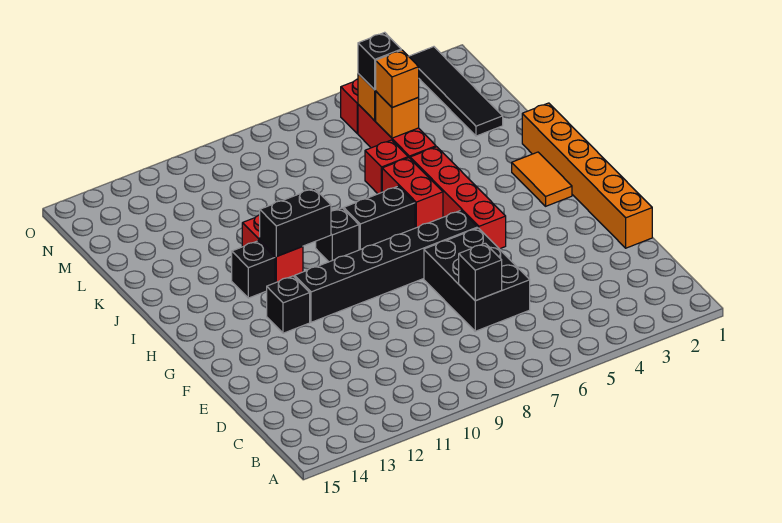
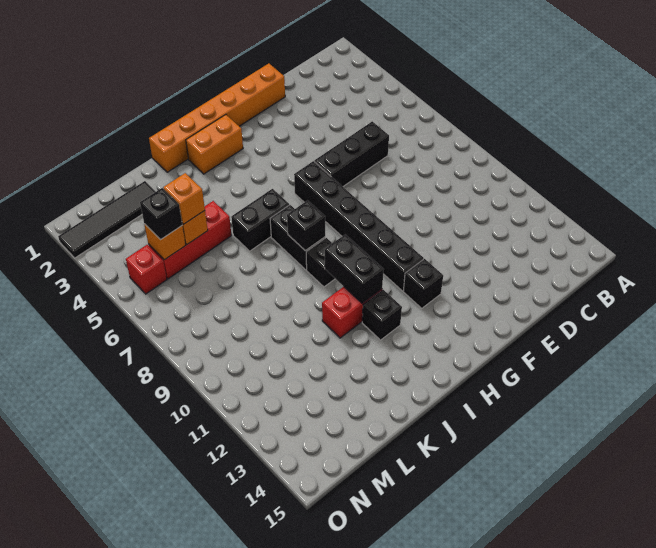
black 2x3 brick [424,228,530,331] -> black 1x3 brick [314,121,389,187]
black 1x1 brick [459,243,502,301] -> black 1x1 brick moved to [287,201,325,251]
red 1x4 brick [410,147,506,249] -> none
orange 1x2 tile [512,152,572,206] -> orange 1x2 brick [186,115,243,174]
red 1x2 brick [382,158,443,228] -> black 1x2 brick [231,189,289,251]
red 1x1 brick [365,140,408,194] -> none

